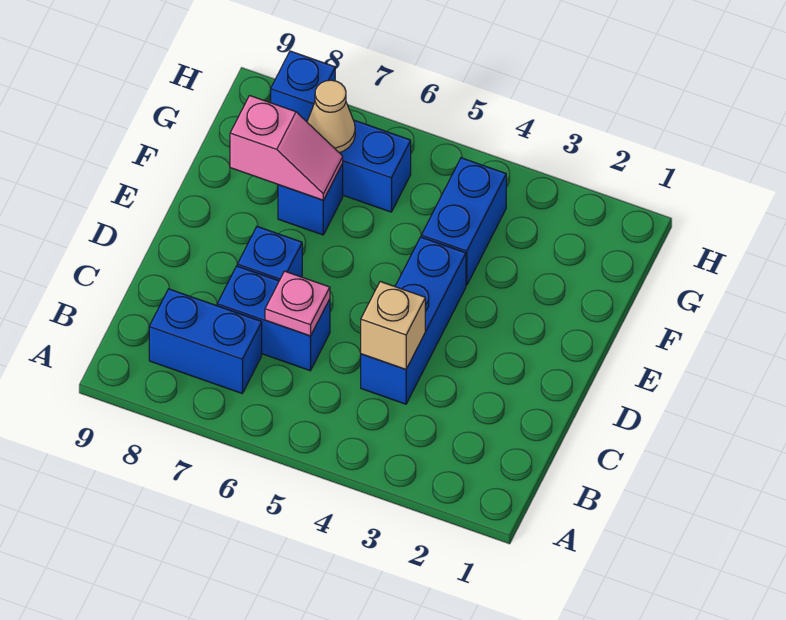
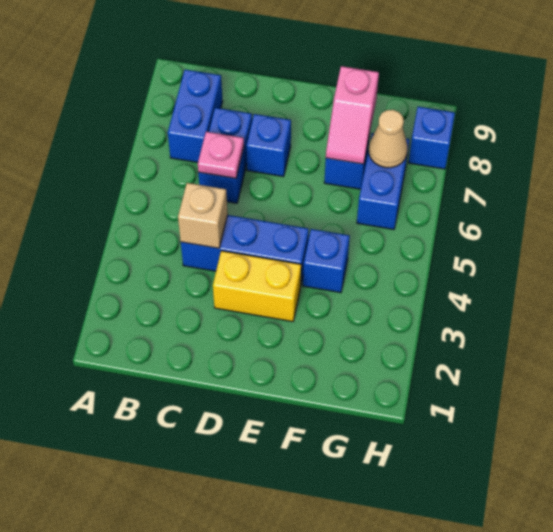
none -> yellow 1x2 brick [213,251,301,322]
blue 1x2 brick [421,158,506,285] -> blue 1x1 brick [303,229,350,293]

